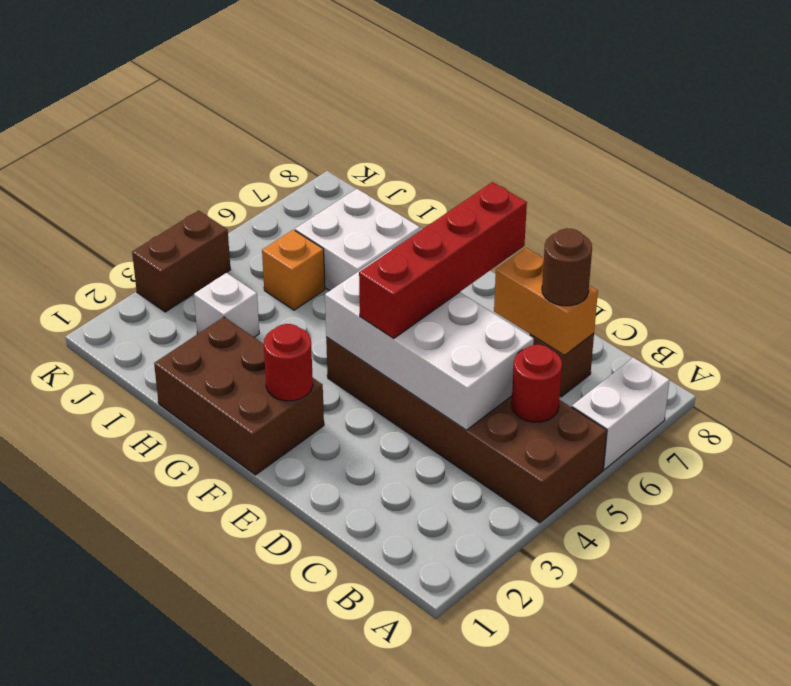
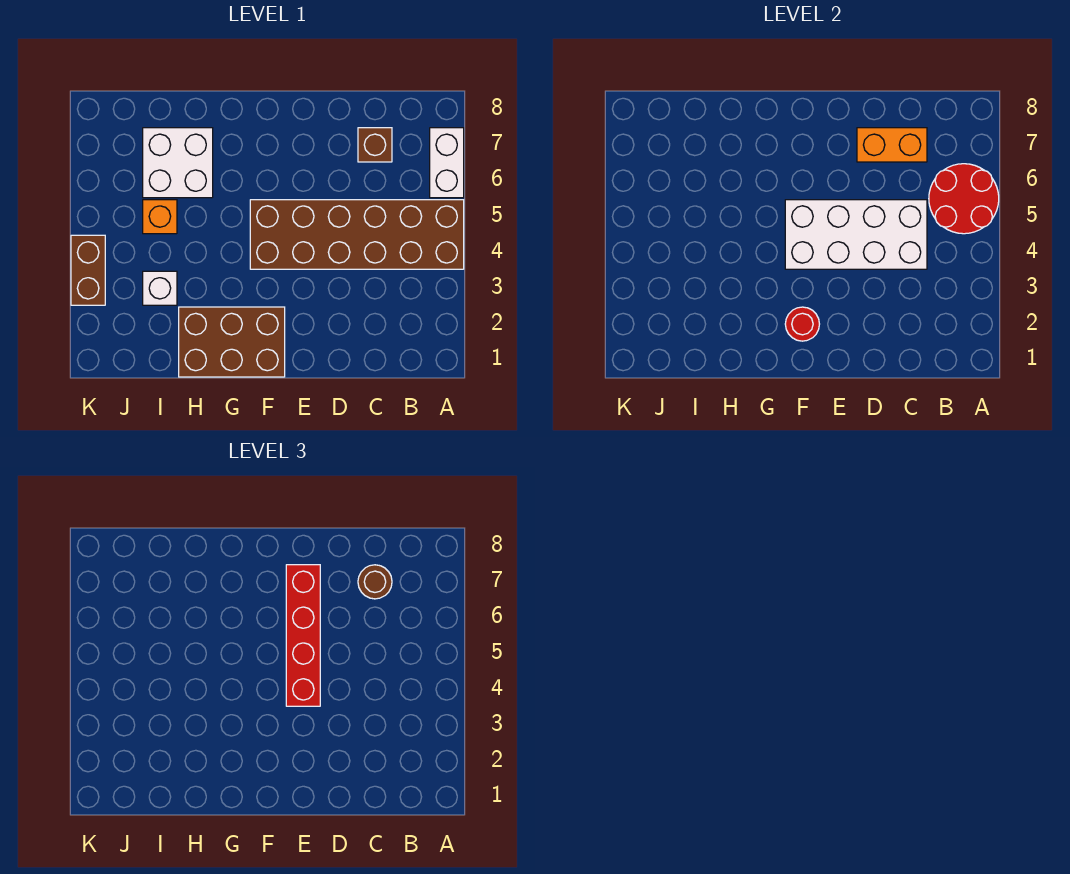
red 1x1 round brick [512,345,562,422] -> red 2x2 round brick [929,164,999,234]

